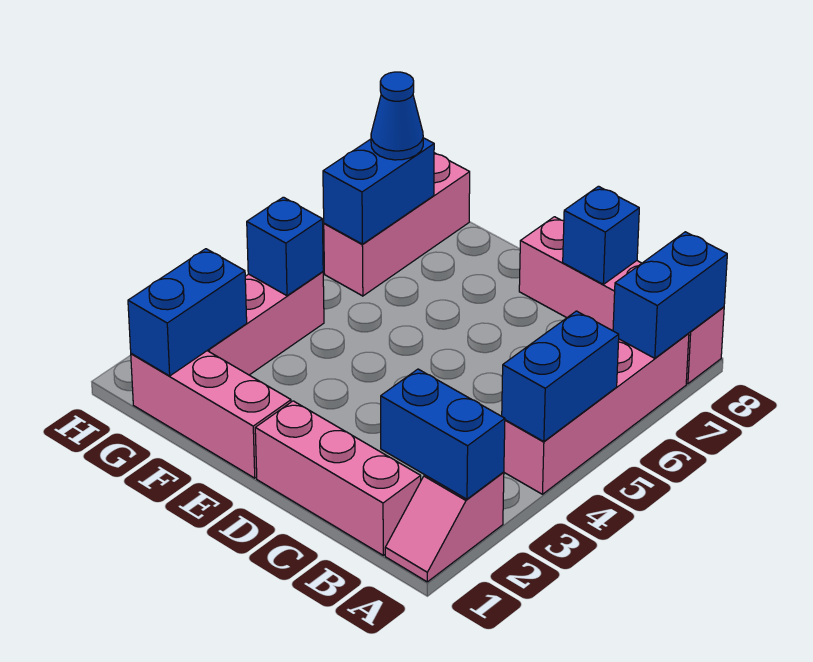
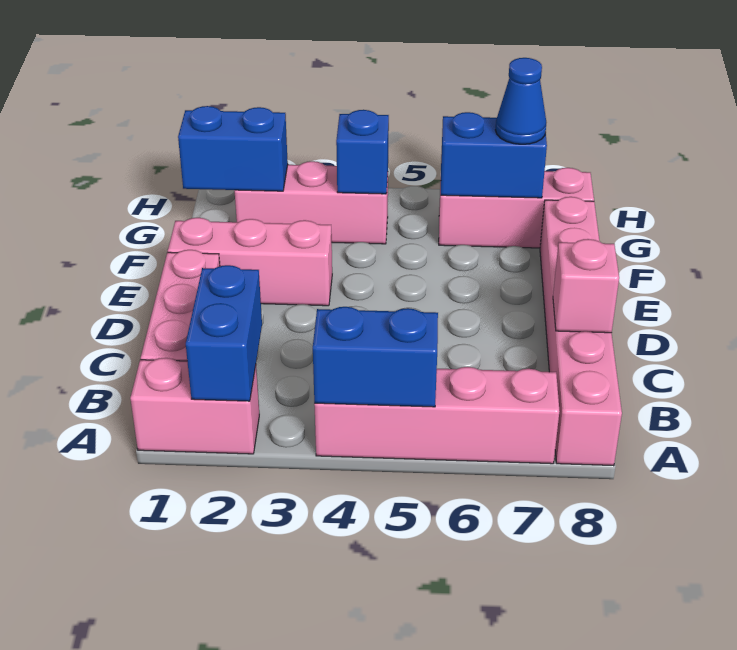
pink 1x2 slope [385,472,504,582] -> pink 1x2 brick [130,358,259,454]
blue 1x2 brick [613,232,727,358] -> none
pink 1x4 brick [519,217,724,384] -> pink 1x6 brick [540,197,622,466]
blue 1x1 brick [563,186,639,284] -> pink 1x1 brick [553,239,619,333]
pink 1x3 brick [131,351,291,478] -> pink 1x3 brick turned to [168,218,332,306]

